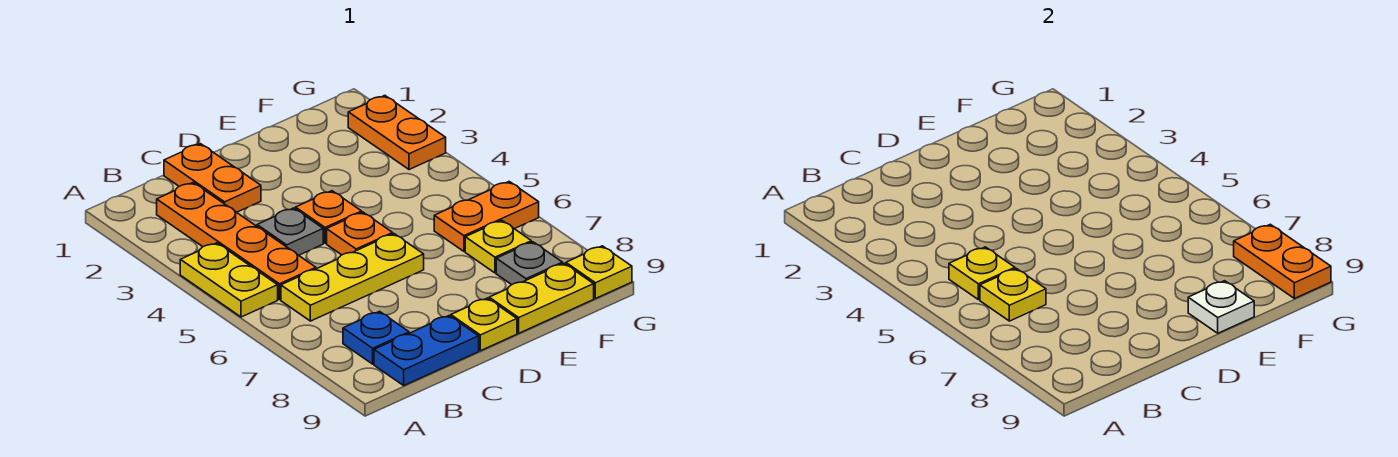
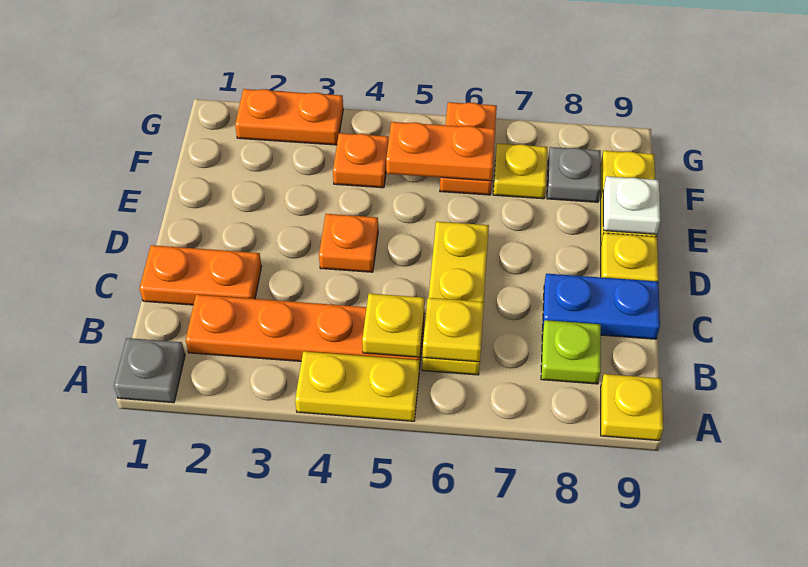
blue 1x1 plate [343,312,409,364] -> lime 1x1 plate [541,320,601,384]
blue 1x2 plate [374,316,479,385] -> blue 1x2 plate turned to [543,274,660,339]
grey 1x1 plate [257,208,323,255] -> grey 1x1 plate moved to [114,338,185,403]
orange 1x1 plate [327,212,393,255] -> orange 1x1 plate moved to [333,133,389,188]
orange 1x2 plate [1234,224,1331,299] -> orange 1x2 plate moved to [386,122,495,181]
yellow 1x1 plate [566,246,632,299] -> yellow 1x1 plate moved to [601,374,663,440]

